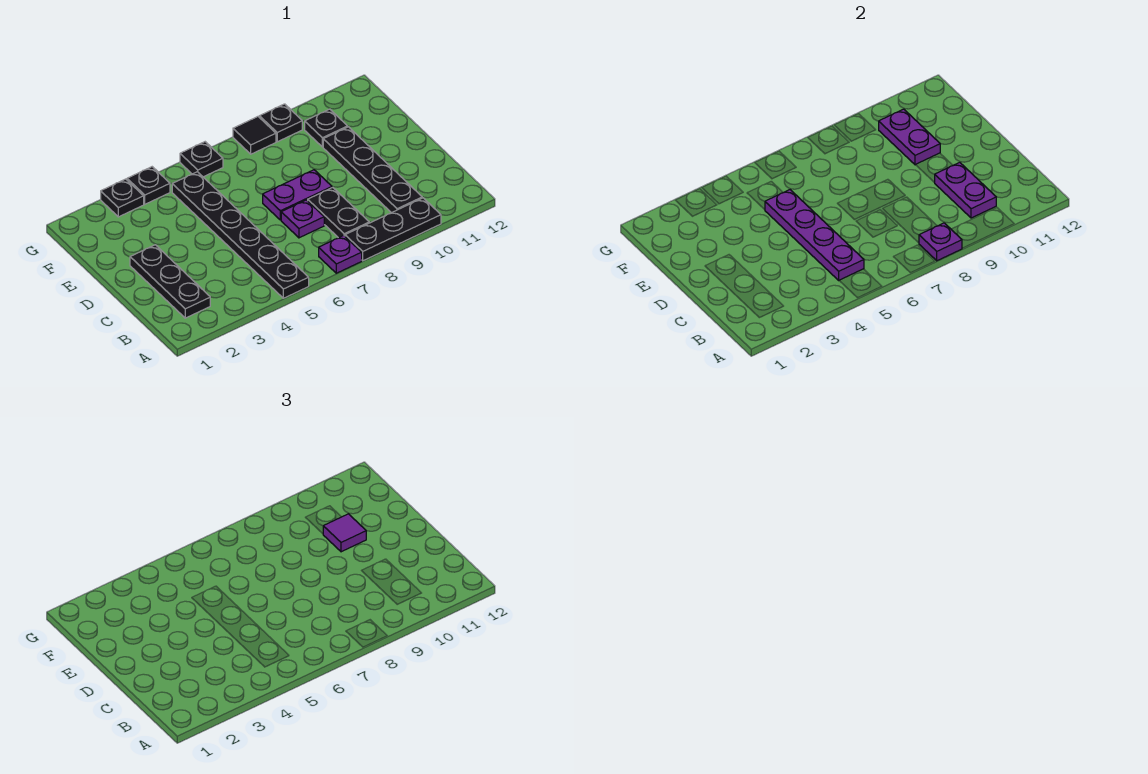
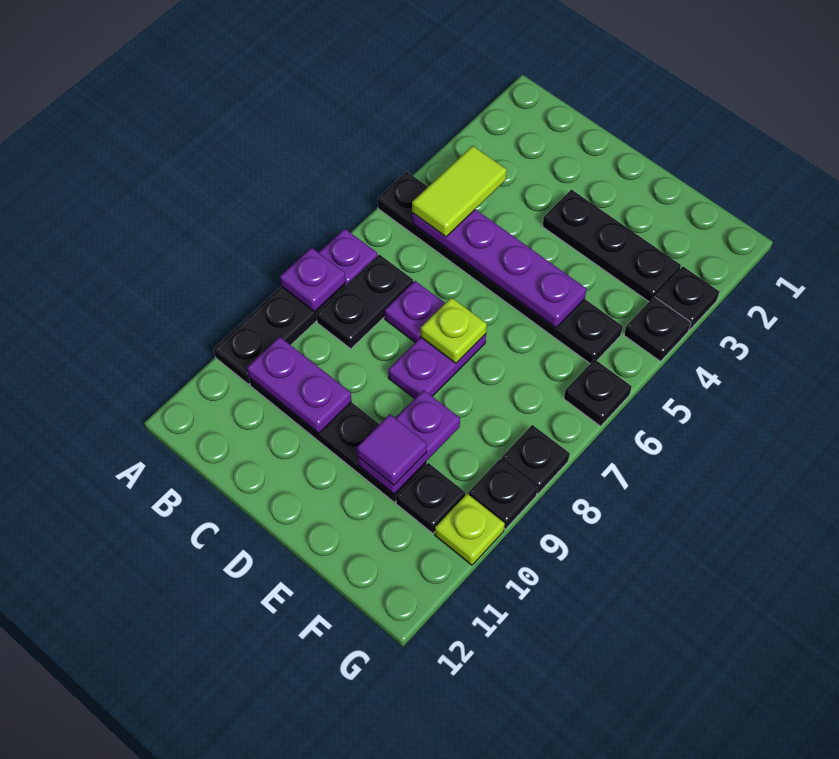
black 1x3 plate [130,245,210,318] -> black 1x3 plate moved to [543,190,681,302]
none -> lime 1x2 tile [412,146,507,237]
black 1x2 plate [308,188,369,238] -> black 1x2 plate turned to [316,255,413,349]
none -> lime 1x1 plate [421,298,487,363]
purple 1x2 plate [879,109,940,165] -> purple 1x2 plate turned to [357,390,460,494]
black 1x1 tile [233,117,276,154] -> black 1x1 plate [501,425,570,494]
none -> lime 1x1 plate [435,494,505,565]

